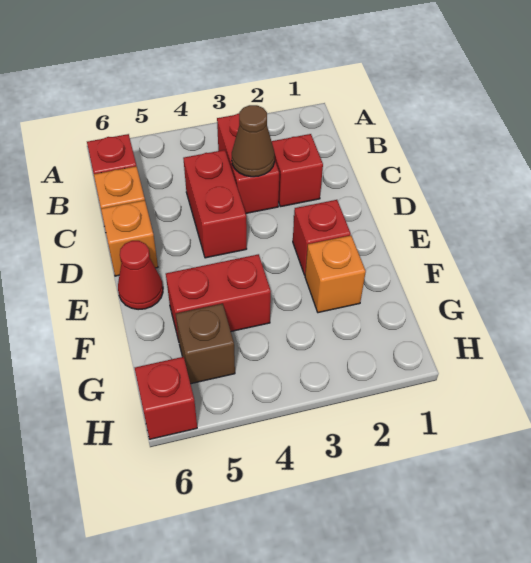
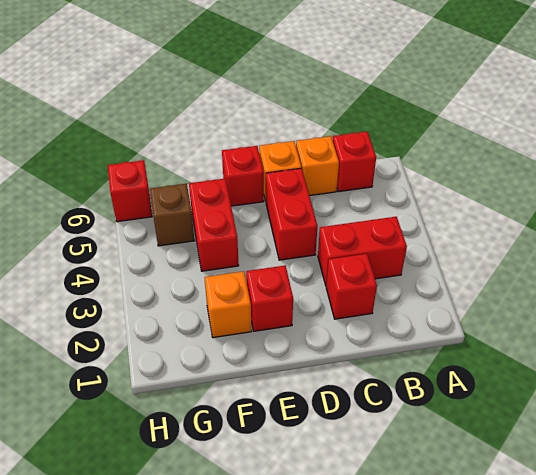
brown 1x1 cone [232,105,275,177] -> none
red 1x2 brick [183,150,247,258] -> red 1x2 brick turned to [266,168,318,260]
red 1x1 cone [118,241,163,310] -> red 1x1 brick [222,146,264,206]

